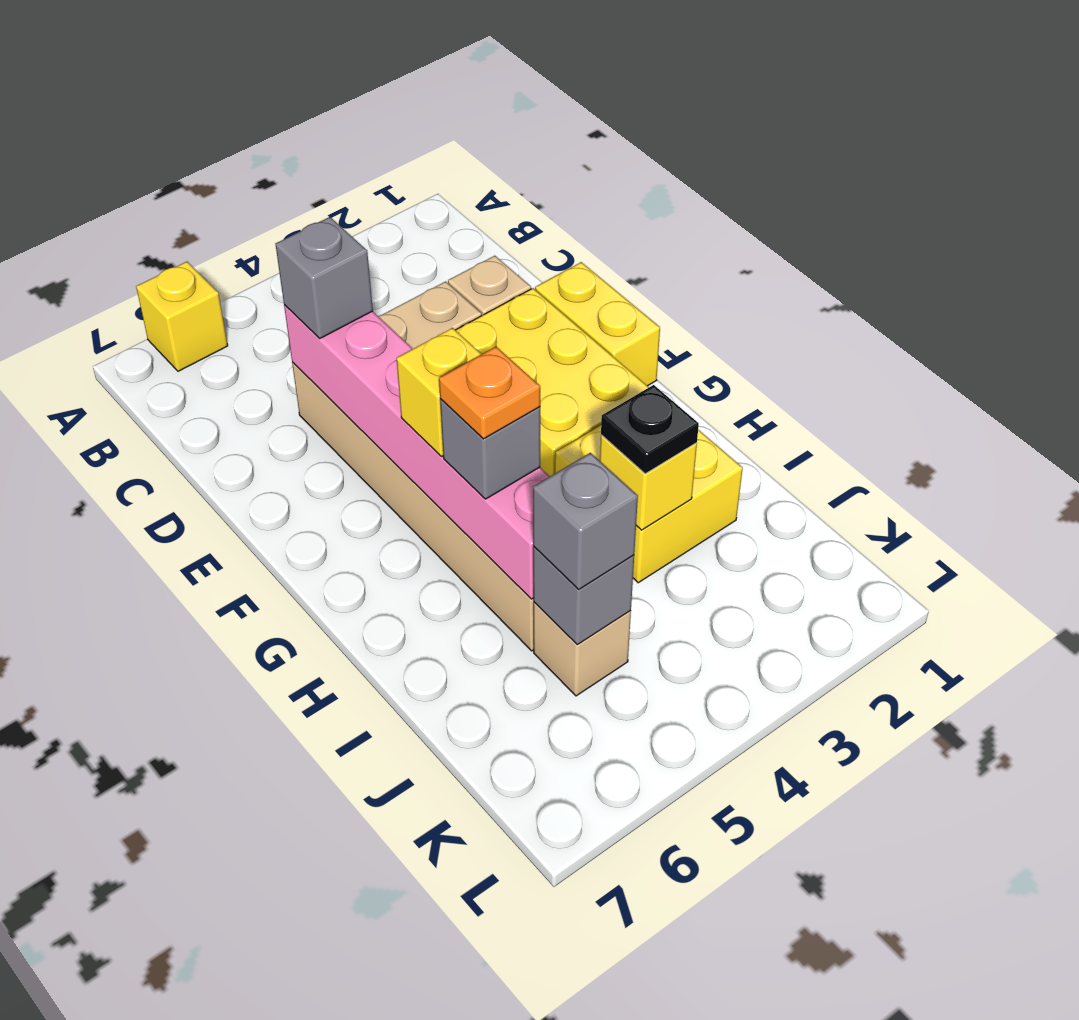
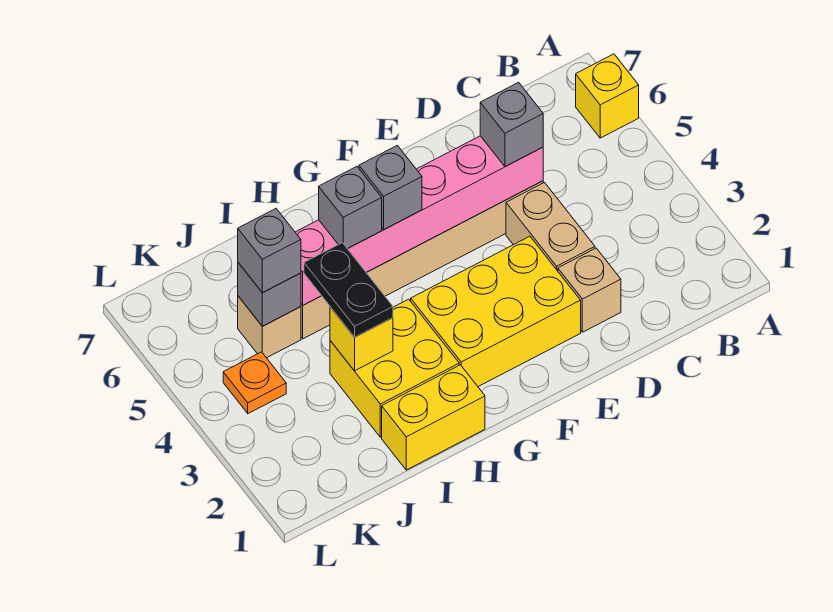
yellow 1x2 brick [535,262,660,386] -> yellow 1x2 brick moved to [382,365,485,470]
yellow 1x1 brick [397,328,481,456] -> grey 1x1 brick [359,145,422,229]
orange 1x1 plate [439,347,540,439] -> orange 1x1 plate moved to [223,352,286,414]
black 1x1 plate [601,385,699,474] -> black 1x2 plate [304,243,393,337]

